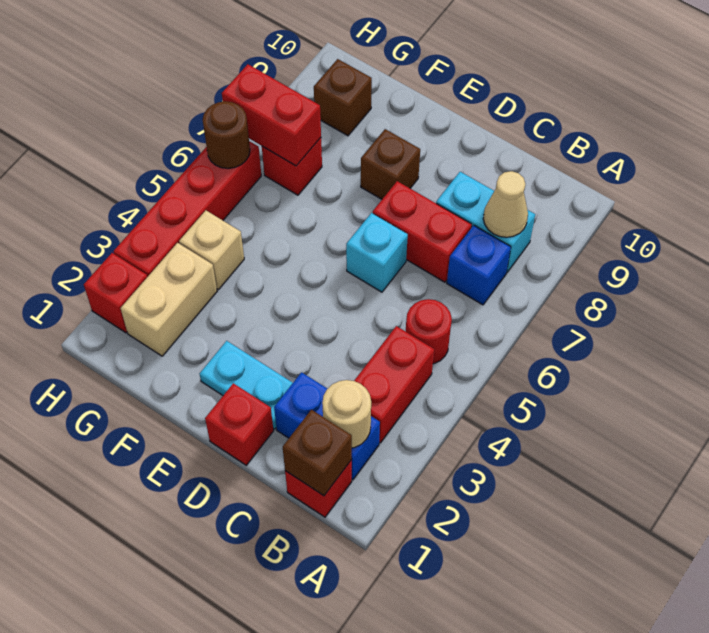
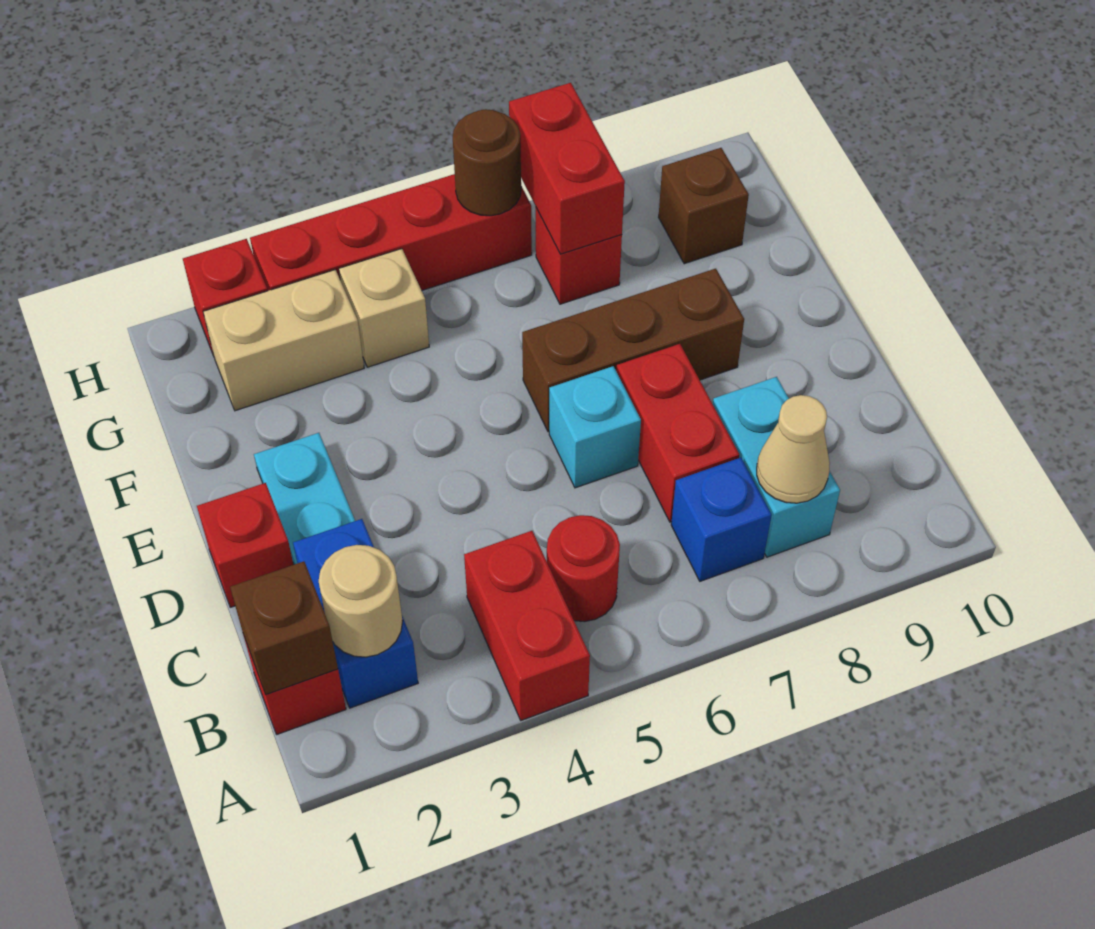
red 1x2 brick [354,326,434,443] -> red 1x2 brick turned to [464,531,590,720]
brown 1x1 brick [361,129,420,199] -> brown 1x3 brick [522,269,744,432]

